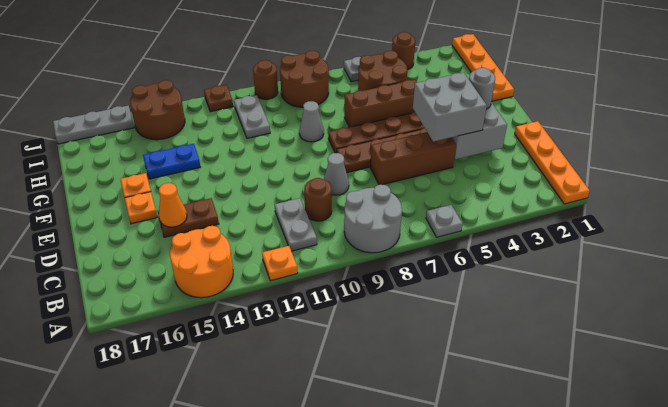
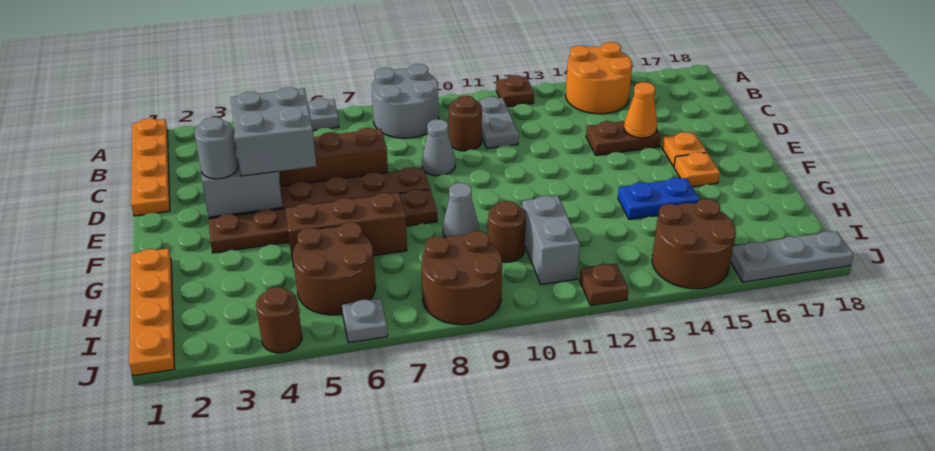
orange 1x1 plate [262,246,298,281] -> brown 1x1 plate [496,75,534,107]
grey 1x2 plate [234,95,270,138] -> grey 1x2 brick [522,196,580,285]
brown 1x1 round brick [253,60,278,99] -> brown 1x1 round brick moved to [488,201,526,262]

